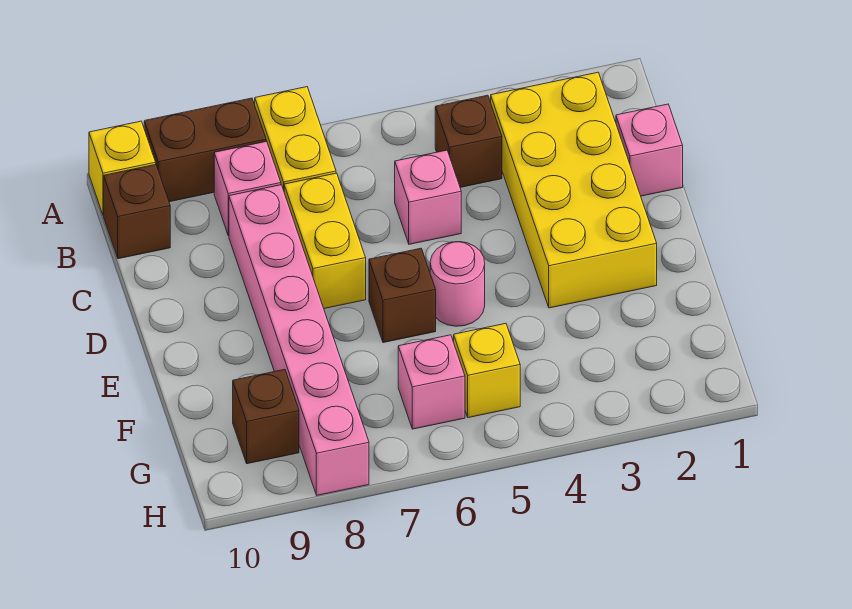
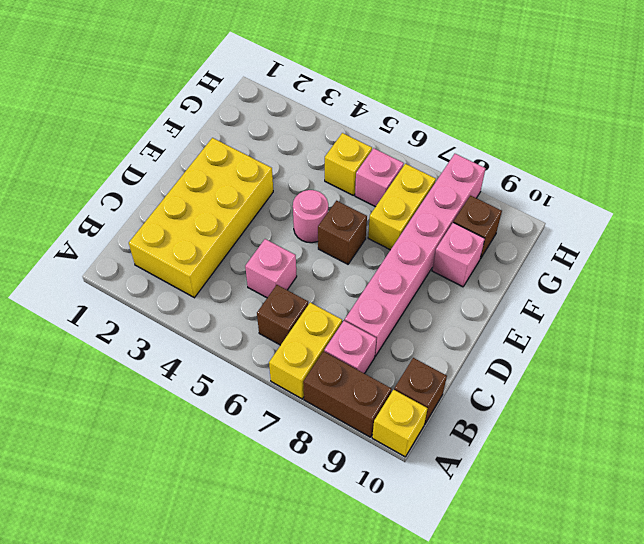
brown 1x1 brick [435,95,502,187] -> brown 1x1 brick moved to [257,285,308,345]
pink 1x1 brick [616,104,683,196] -> pink 1x1 brick moved to [432,223,485,287]
yellow 1x2 brick [284,173,366,308] -> yellow 1x2 brick moved to [368,164,436,250]

